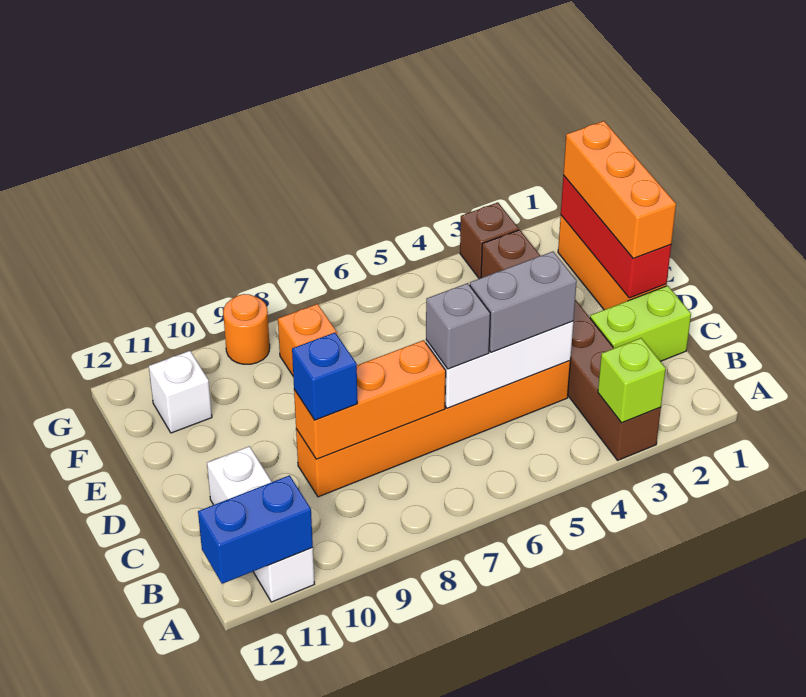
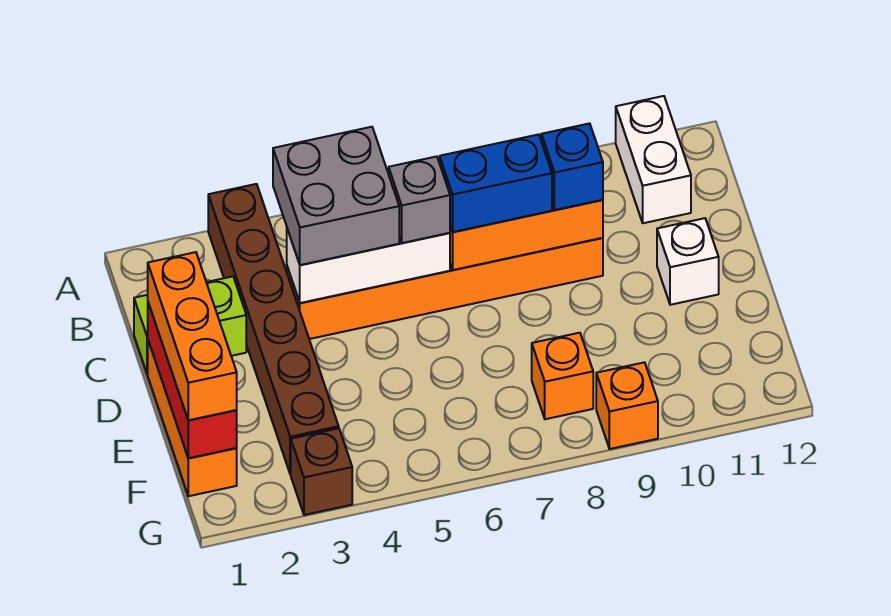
lime 1x1 brick [598,338,666,423] -> none
white 1x3 brick [207,446,314,602] -> white 1x2 brick [616,96,691,223]
blue 1x2 brick [198,475,313,584] -> blue 1x2 brick moved to [440,134,552,232]
grey 1x2 brick [470,252,577,353] -> grey 2x2 brick [273,127,399,265]
white 1x1 brick [149,351,212,433] -> white 1x1 brick moved to [657,218,719,305]
orange 1x1 round brick [223,294,270,364] -> orange 1x1 brick [596,362,658,449]

